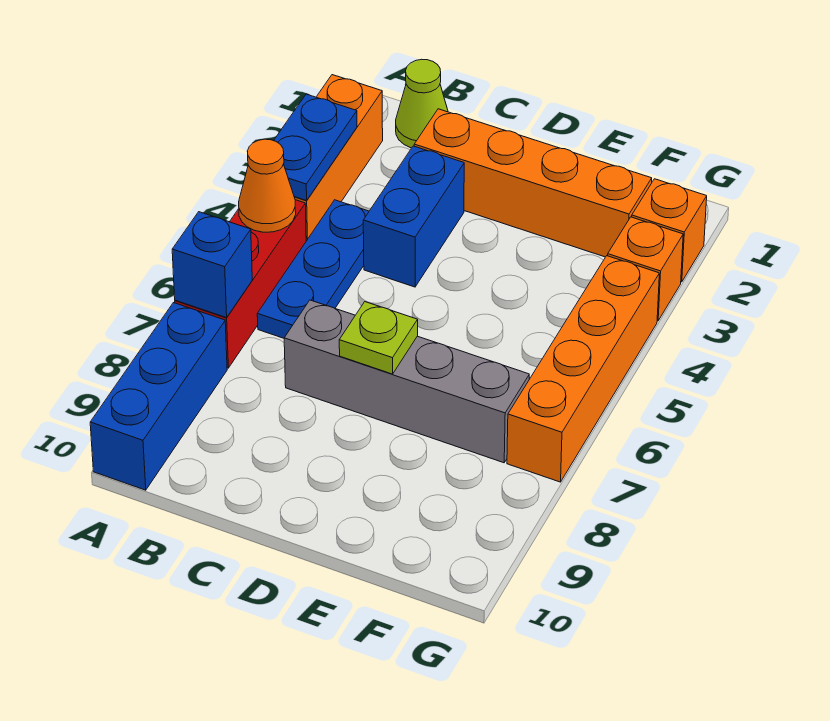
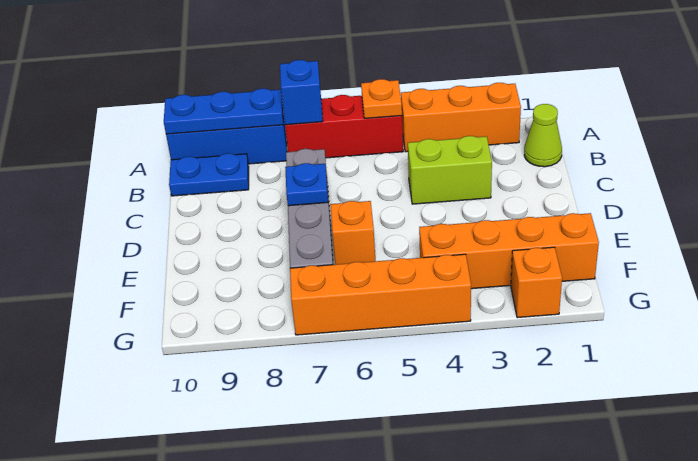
blue 1x2 plate [274,94,357,201] -> blue 1x2 plate moved to [169,153,249,196]
orange 1x1 cone [239,139,296,232] -> orange 1x1 plate [361,79,402,118]
blue 1x3 plate [257,200,369,338] -> blue 1x3 plate moved to [164,89,283,134]
orange 1x4 brick [414,109,652,257] -> orange 1x4 brick turned to [419,213,599,289]
blue 1x2 brick [363,146,464,287] -> lime 1x2 brick [408,136,492,204]
lime 1x1 plate [339,302,418,374] -> blue 1x1 plate [285,163,328,206]
orange 1x1 brick [608,217,683,321] -> orange 1x1 brick moved to [330,201,375,265]

